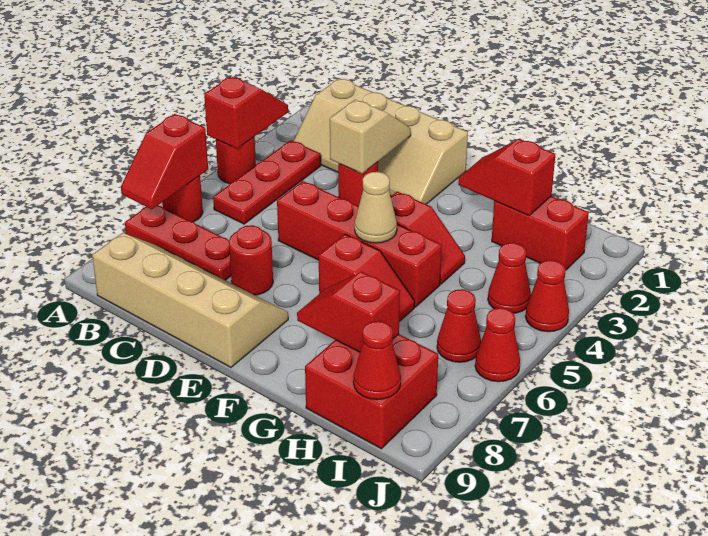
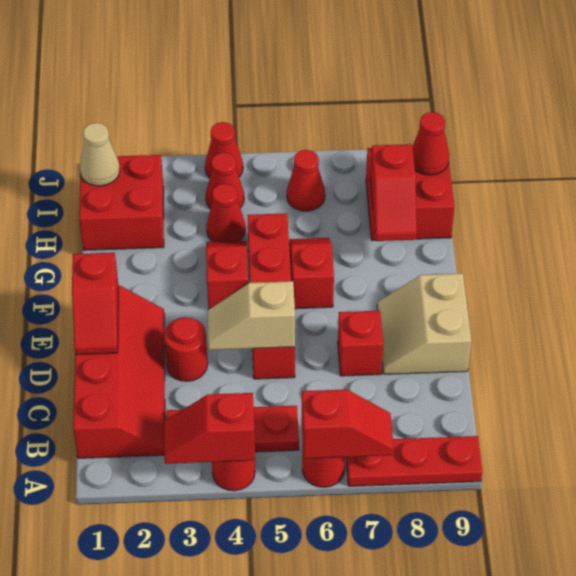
red 1x3 plate [125,206,231,280] -> red 1x3 plate turned to [346,436,482,486]
tan 2x4 slope [294,78,468,204] -> red 2x4 slope [73,285,165,458]
tan 2x4 slope [92,233,288,367] -> tan 2x2 slope [377,273,471,374]
tan 1x2 slope [330,100,411,174] -> tan 1x2 slope moved to [208,281,295,350]
red 1x1 round brick [229,225,273,295] -> red 1x1 brick [338,311,383,376]
tan 1x1 cone [355,172,397,243] -> tan 1x1 cone moved to [80,123,120,186]
red 1x2 slope [458,139,555,215] -> red 1x2 slope moved to [72,253,118,355]
red 1x2 brick [492,196,589,270] -> red 2x2 brick [79,155,164,250]
red 1x1 cone [475,308,520,382] -> red 1x1 cone moved to [206,184,246,242]

